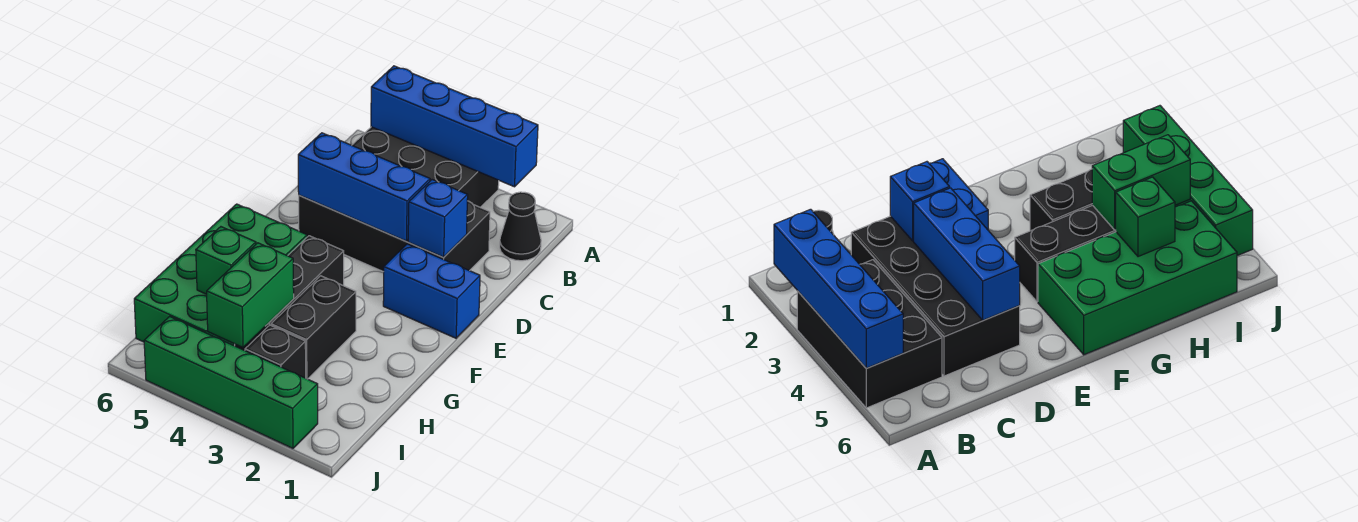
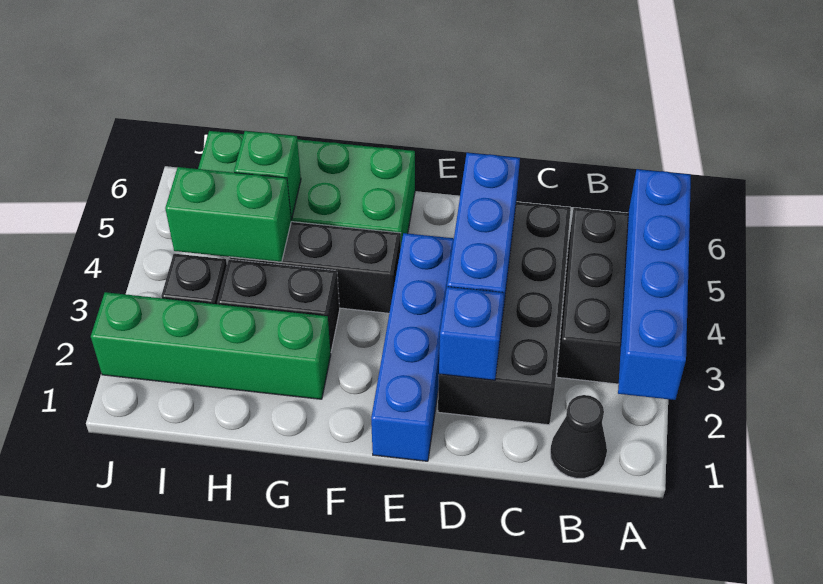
blue 1x2 brick [383,244,480,338] -> blue 1x4 brick [371,233,454,461]
green 1x4 brick [144,317,318,448] -> green 1x4 brick turned to [91,292,331,399]

